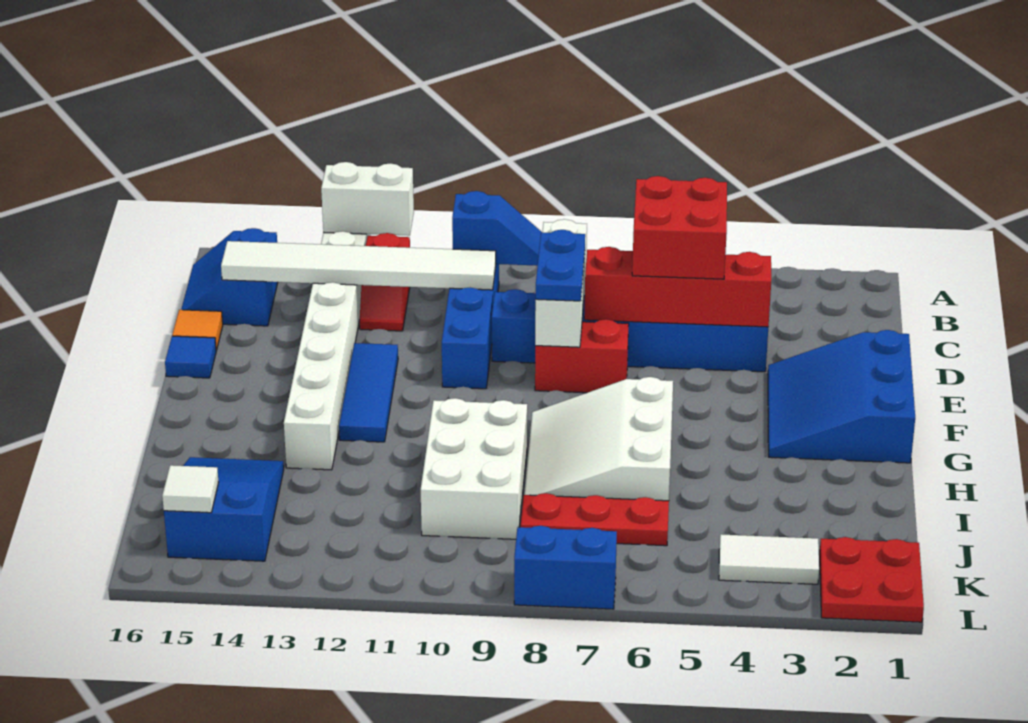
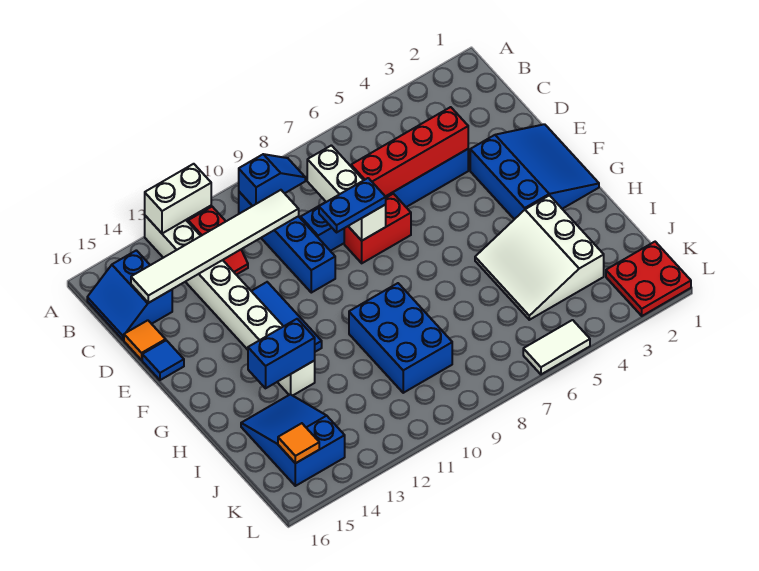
red 2x2 brick [632,176,727,279] -> none
blue 1x2 plate [536,230,585,301] -> blue 1x2 plate turned to [319,178,386,232]
blue 3x3 slope [768,330,915,463] -> blue 3x3 slope turned to [470,124,599,219]
white 3x3 slope [524,377,673,501] -> white 3x3 slope moved to [475,195,604,320]
white 2x3 brick [421,398,527,539] -> blue 2x3 brick [349,283,452,393]
red 1x3 plate [521,493,669,546] -> none
white 1x2 tile [719,534,819,584] -> white 1x2 tile moved to [523,320,590,374]
white 1x1 tile [162,465,219,513] -> orange 1x1 tile [278,423,319,463]
blue 1x2 brick [514,526,617,609] -> blue 1x2 brick moved to [248,319,315,388]

